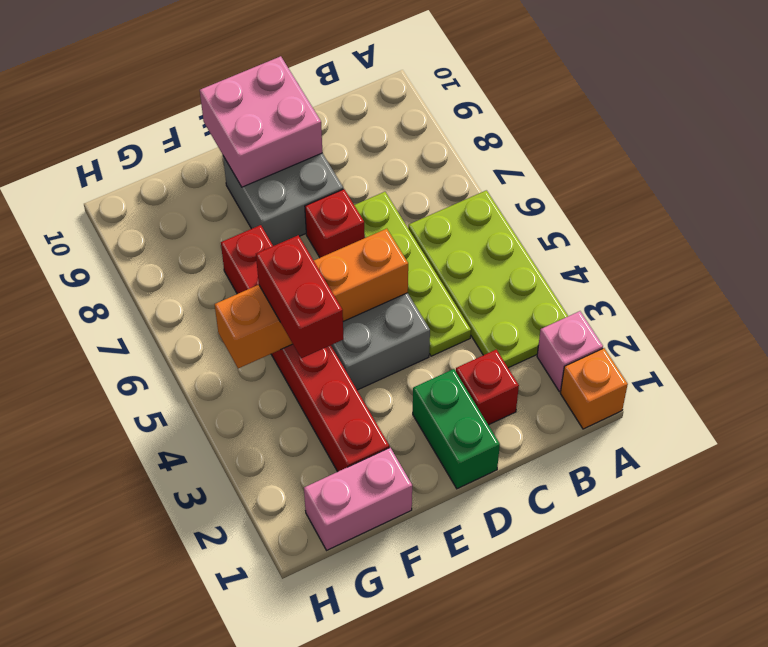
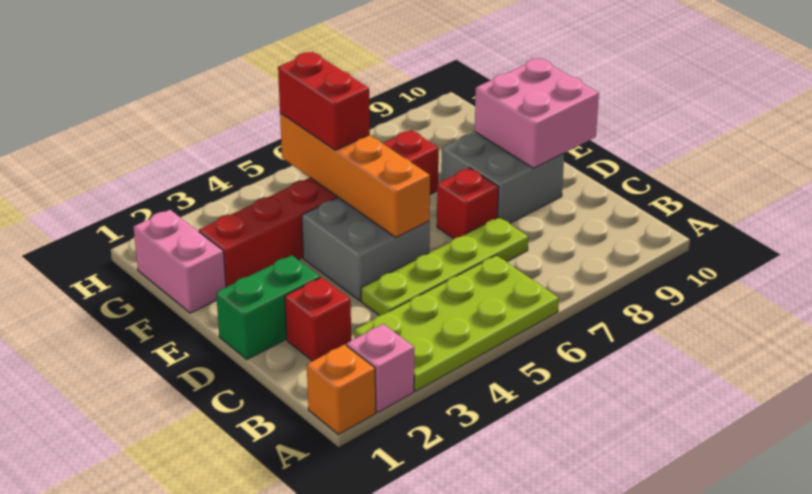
red 1x2 brick [256,235,344,358] -> red 1x2 brick turned to [278,52,370,150]

